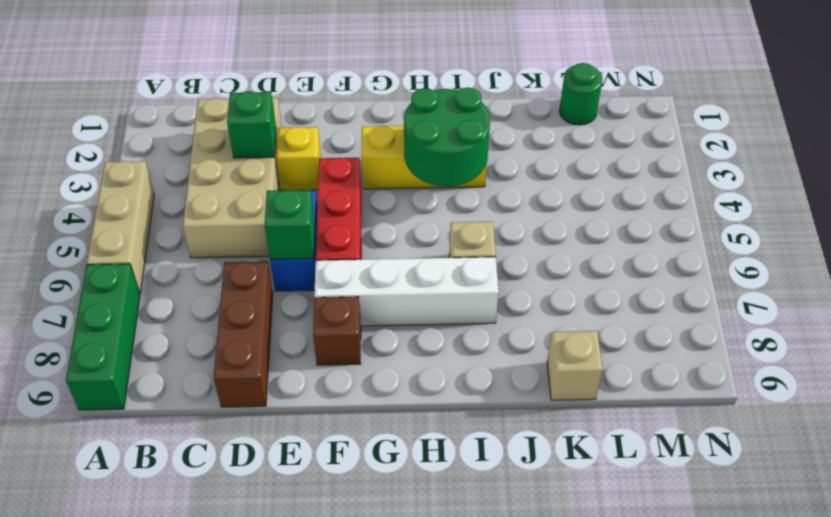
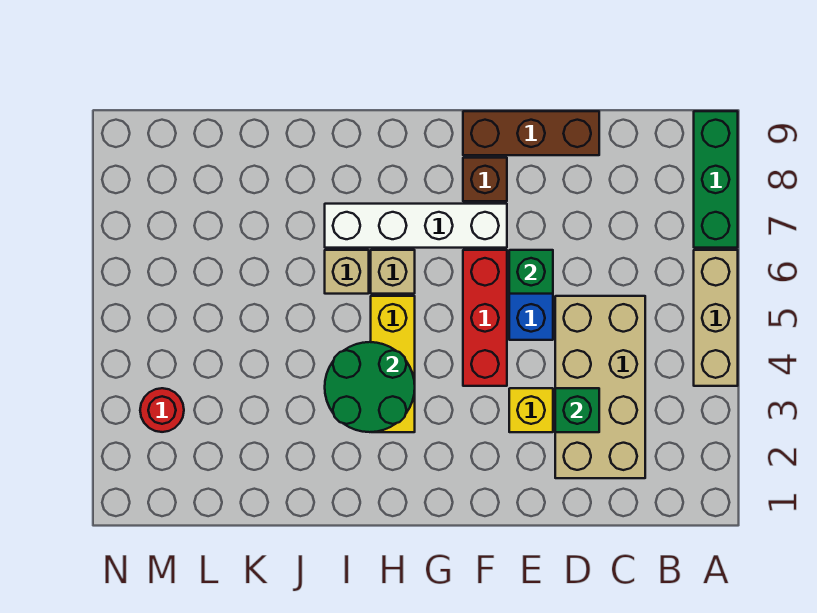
brown 1x3 brick [214,261,273,407] -> brown 1x3 brick turned to [463,111,599,155]
yellow 1x3 brick [362,125,487,189] -> yellow 1x3 brick turned to [371,296,415,432]
tan 1x1 brick [547,331,603,400] -> tan 1x1 brick moved to [371,250,415,294]
green 1x1 round brick [559,63,602,125] -> none
none -> red 1x1 round brick [140,388,184,432]

